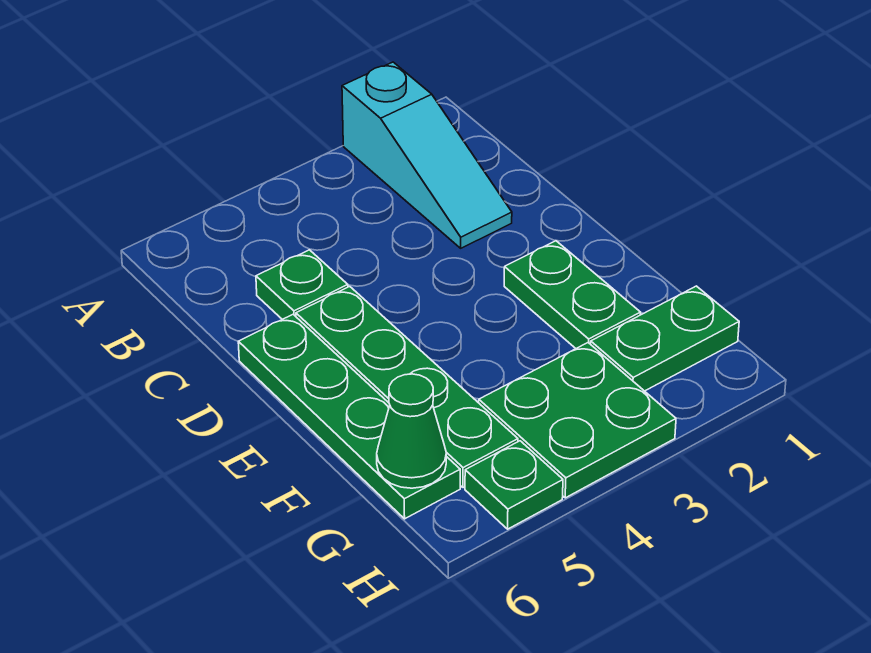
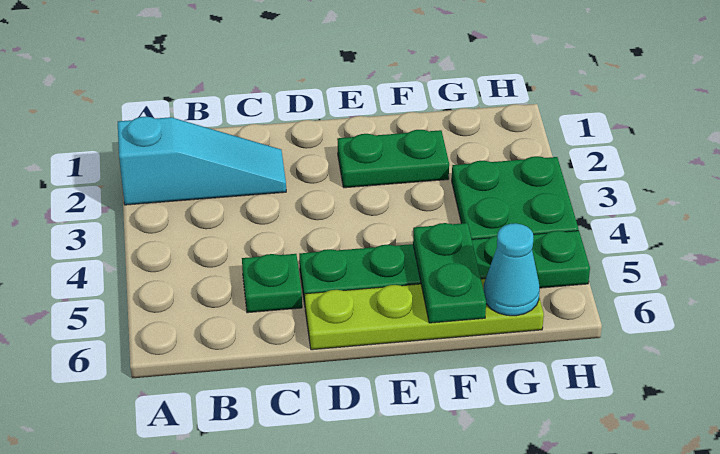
green 1x4 plate [238,315,460,519] -> lime 1x4 plate [305,279,544,350]
green 1x2 plate [591,286,739,391] -> green 1x2 plate moved to [413,223,486,323]
green 1x1 cone [377,374,446,488] -> cyan 1x1 cone [483,223,540,316]

